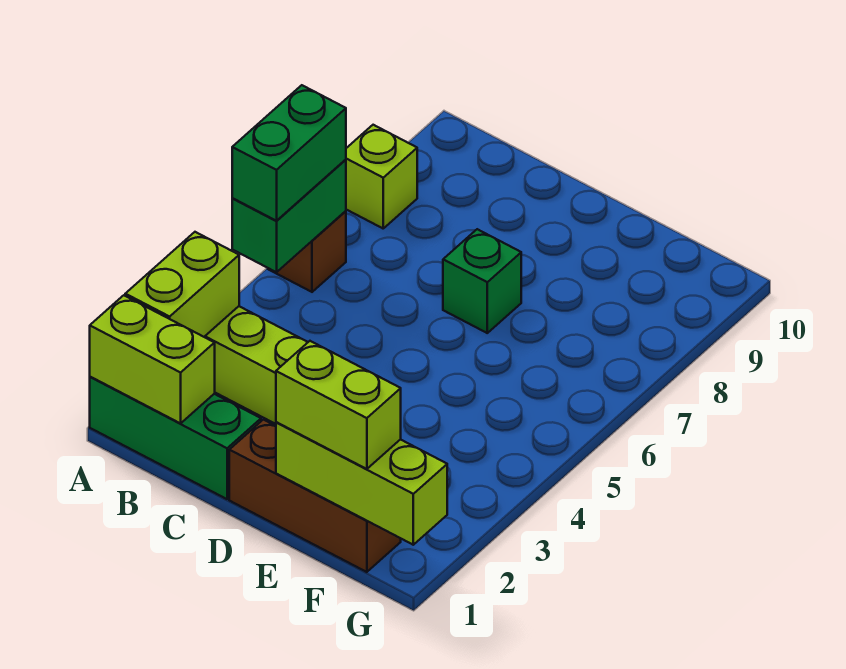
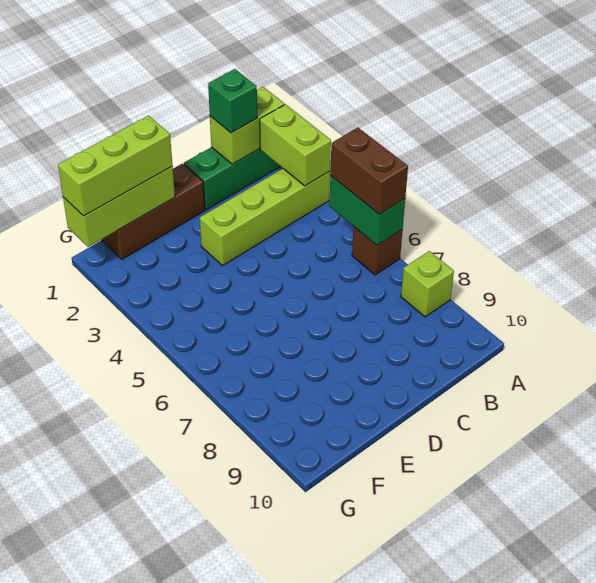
green 1x2 brick [232,85,346,221] -> brown 1x2 brick [330,128,408,214]
green 1x1 brick [443,229,521,333] -> green 1x1 brick moved to [208,69,257,133]
lime 1x2 brick [276,341,401,469] -> lime 1x3 brick [58,116,173,216]

